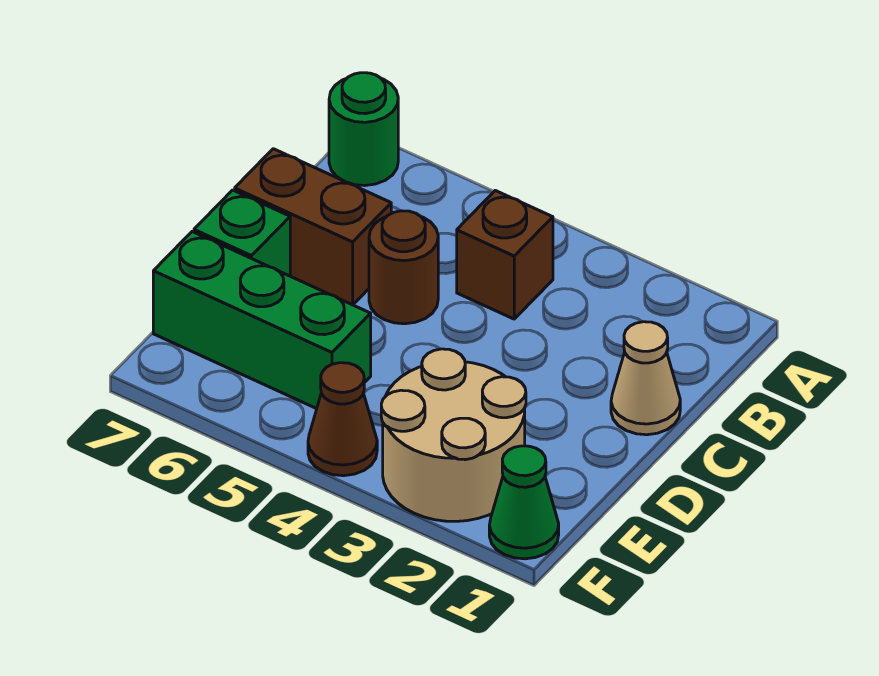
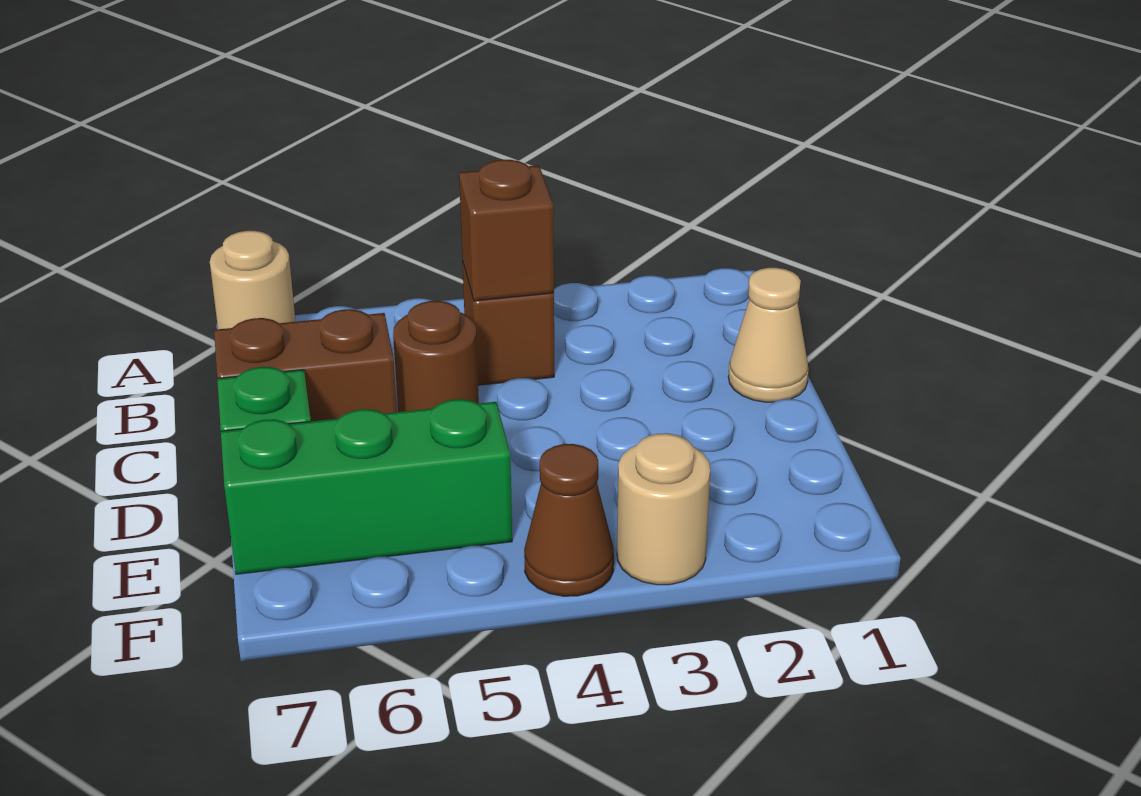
green 1x1 round brick [329,73,398,186] -> tan 1x1 round brick [210,231,295,329]
none -> brown 1x1 brick [459,160,554,301]
tan 2x2 round brick [381,349,526,521] -> tan 1x1 round brick [617,433,710,585]
green 1x1 cone [489,446,559,559] -> none

